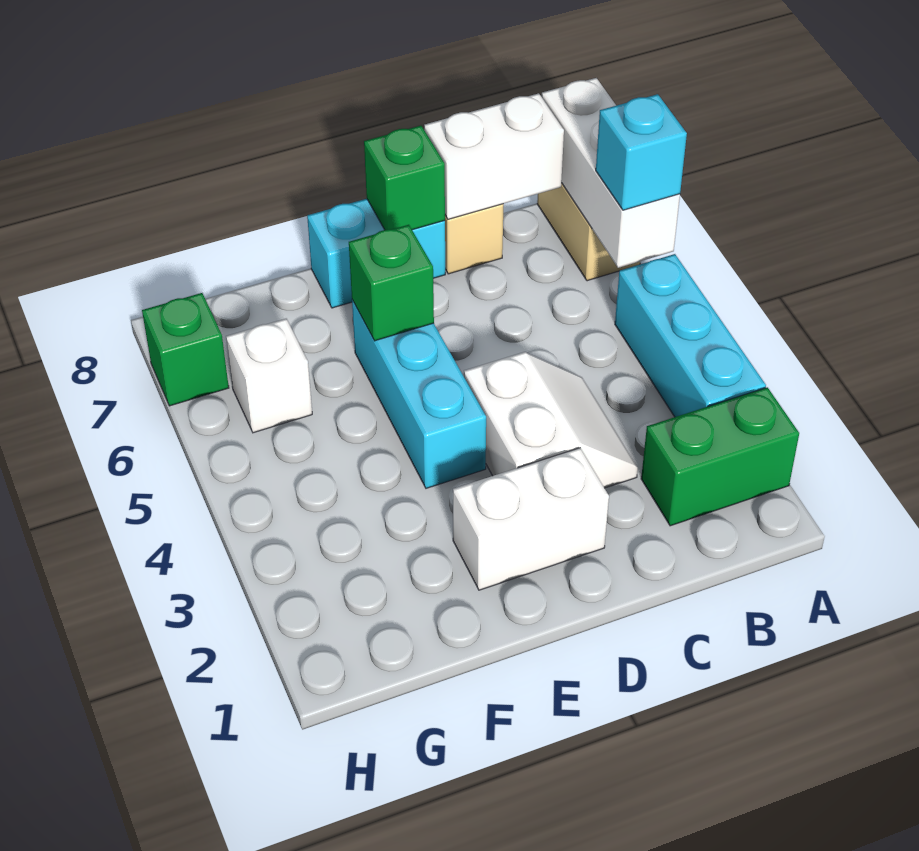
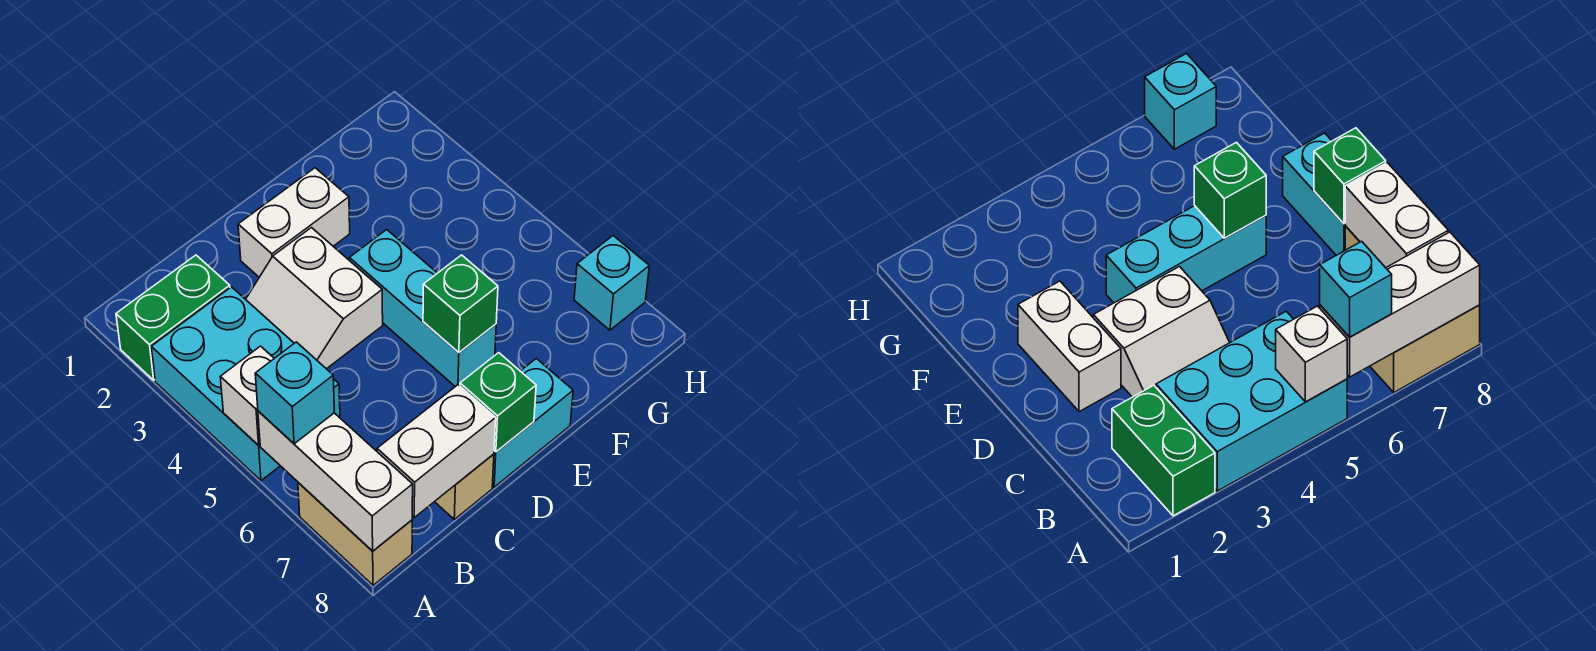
cyan 1x3 brick [615,254,766,417] -> cyan 2x3 brick [151,287,340,481]
white 1x1 brick [226,319,312,433] -> white 1x1 brick moved to [220,346,274,445]
green 1x1 brick [142,293,229,406] -> cyan 1x1 brick [574,236,649,330]

